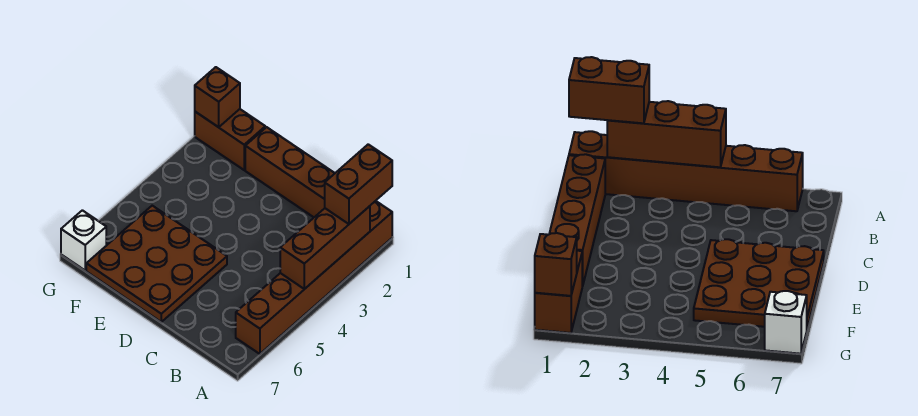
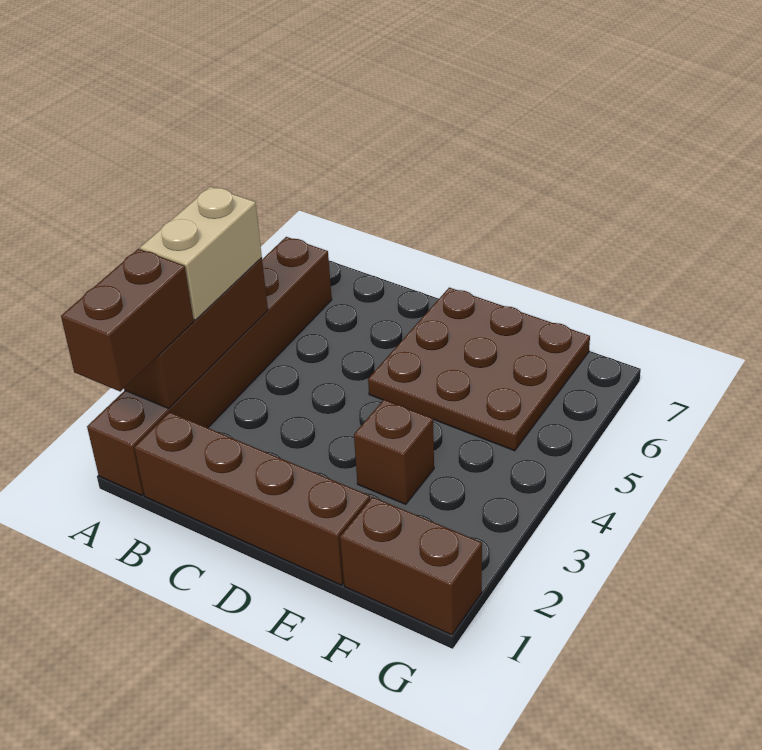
none -> tan 1x2 brick [140,187,262,320]
brown 1x1 brick [195,67,240,127] -> brown 1x1 brick moved to [354,400,434,504]
white 1x1 brick [61,210,106,270] -> none

